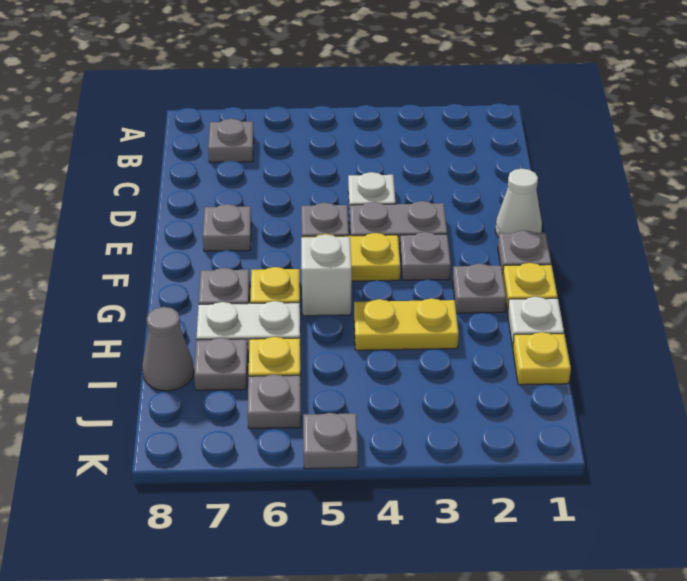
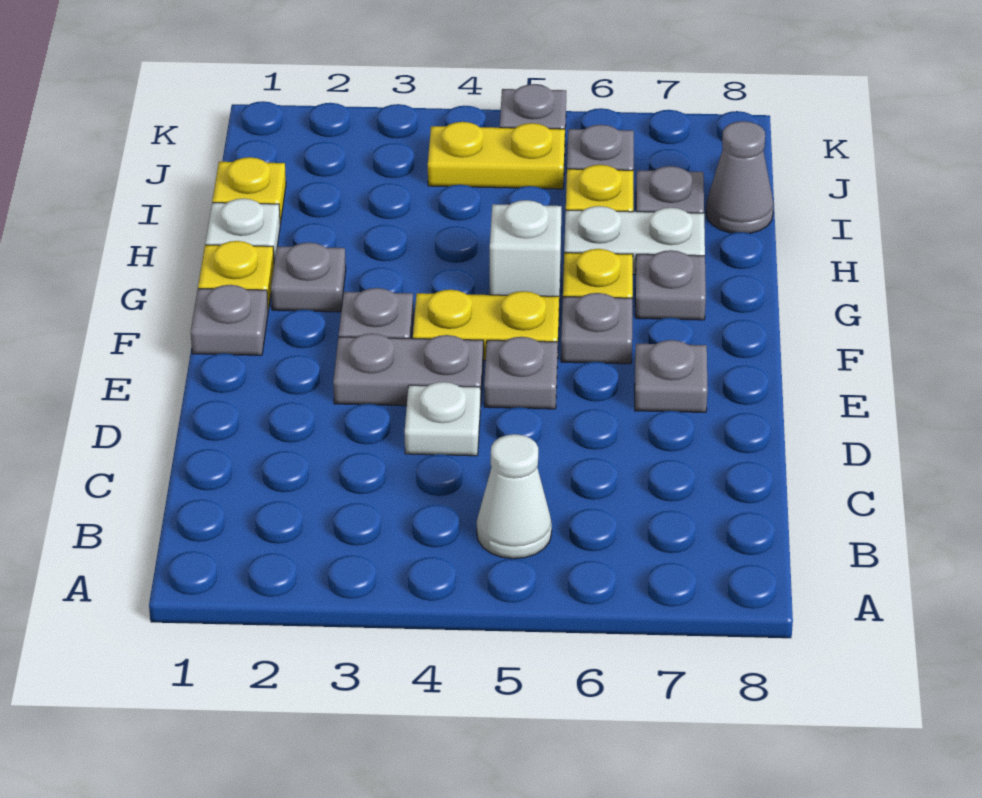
grey 1x1 plate [208,119,254,162] -> grey 1x1 plate moved to [561,293,632,364]
white 1x1 cone [495,169,542,238] -> white 1x1 cone moved to [477,434,552,559]
yellow 1x2 plate [354,298,459,350] -> yellow 1x2 plate moved to [428,122,565,189]

